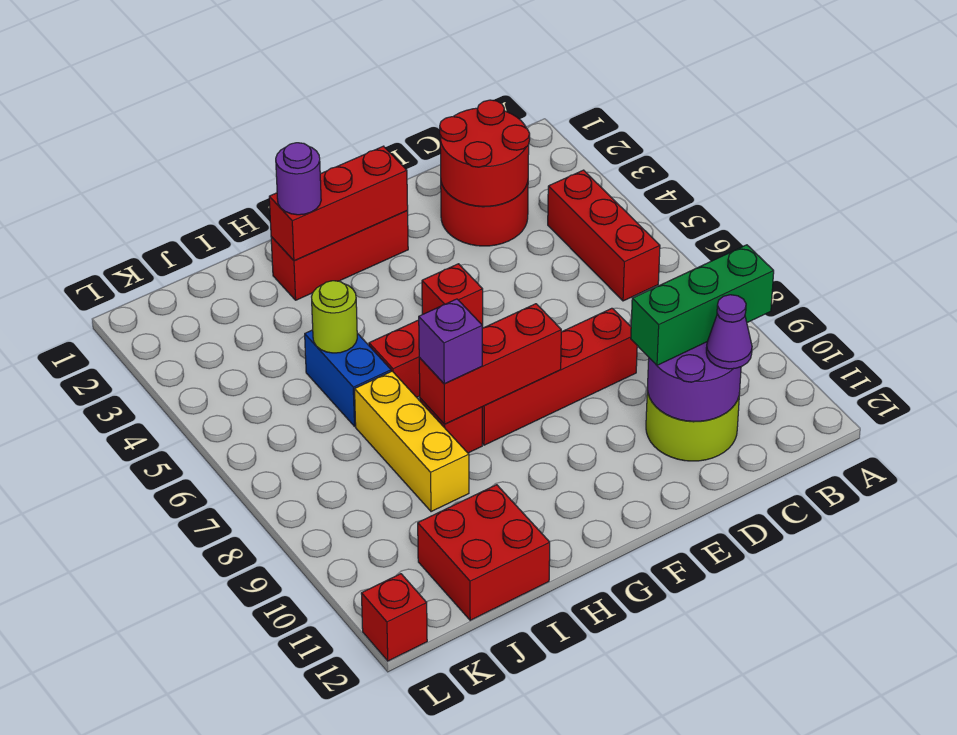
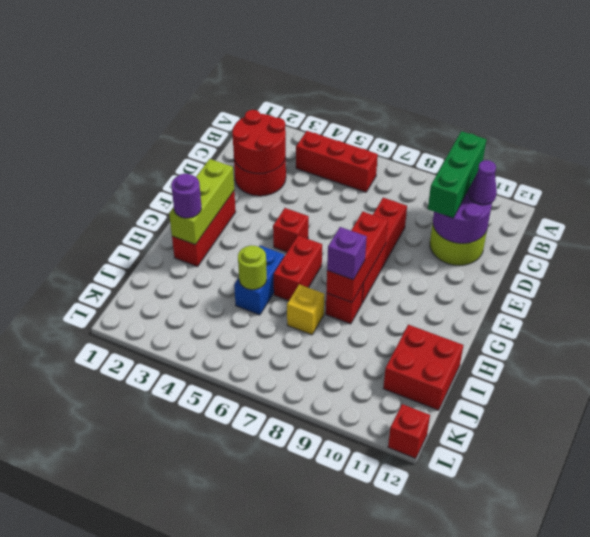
red 1x3 brick [269,146,408,261] -> lime 1x3 brick [169,159,234,245]
blue 1x2 brick [305,330,391,426] -> blue 1x2 brick turned to [234,246,284,315]
yellow 1x3 brick [355,371,469,512] -> yellow 1x1 brick [287,284,325,335]

